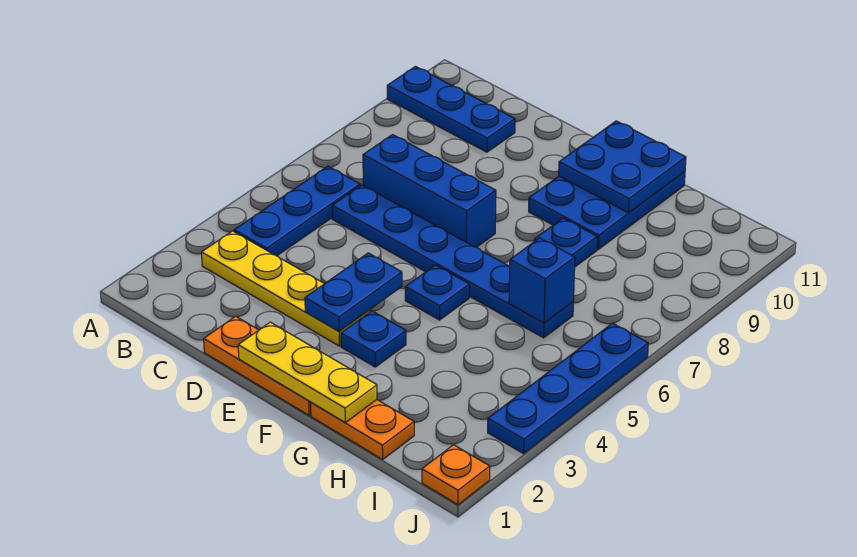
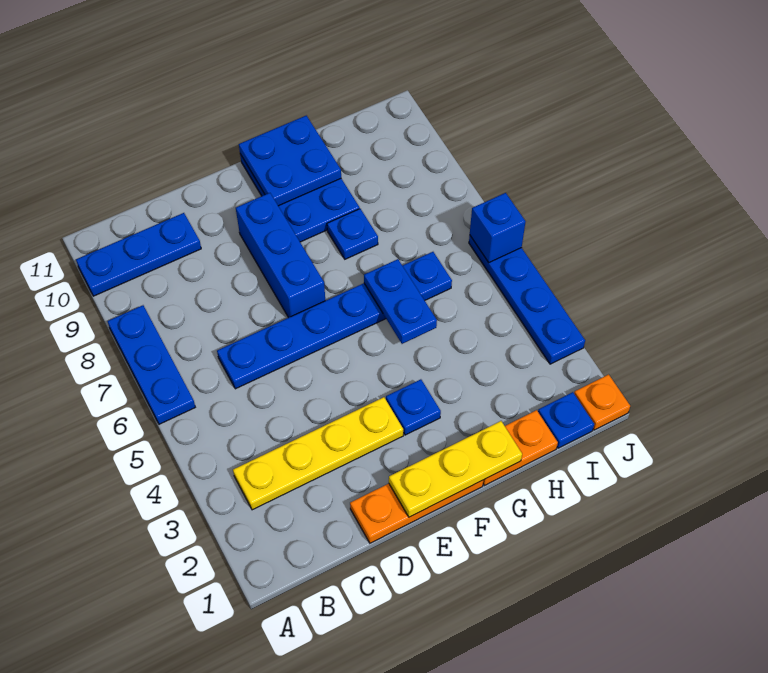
blue 1x3 plate [234,166,360,256] -> blue 1x3 plate moved to [107,305,195,424]
blue 1x3 brick [363,135,496,247] -> blue 1x3 brick turned to [236,193,325,318]
blue 1x2 plate [305,253,402,331] -> blue 1x2 plate moved to [364,259,437,344]
blue 1x1 plate [405,265,470,320] -> blue 1x1 plate moved to [538,392,594,448]
blue 1x1 brick [509,238,575,323] -> blue 1x1 brick moved to [470,193,526,262]

